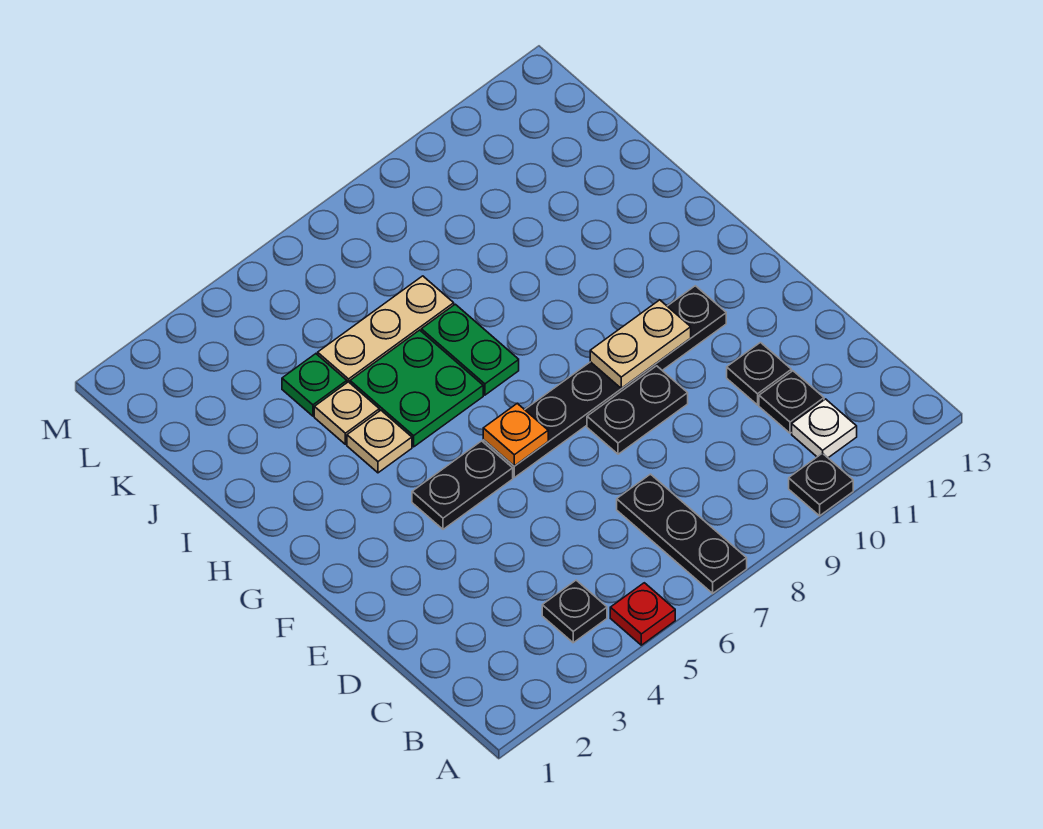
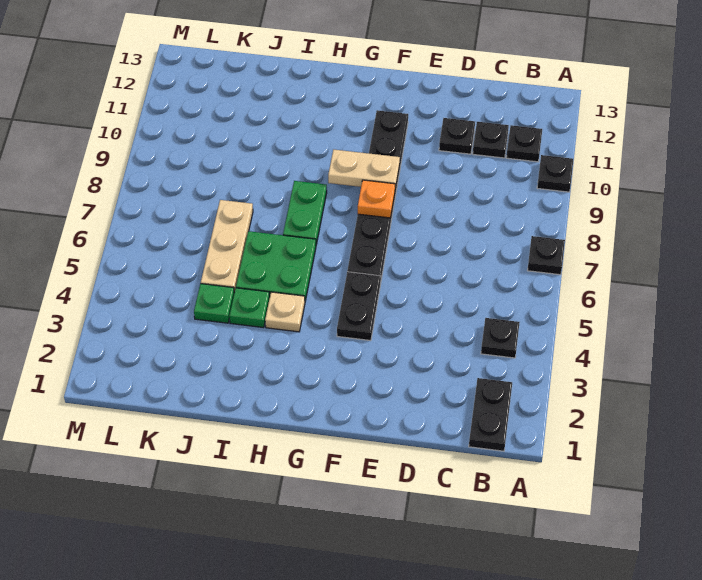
red 1x1 plate [610,583,675,645] -> none
black 1x3 plate [617,474,747,593] -> black 1x1 plate [527,236,565,275]
white 1x1 plate [792,399,857,458] -> black 1x1 plate [506,125,542,162]
black 1x2 plate [587,366,688,454] -> black 1x2 plate moved to [469,378,512,451]
orange 1x1 plate [483,403,548,466] -> orange 1x1 plate moved to [358,180,395,218]
tan 1x2 plate [590,300,691,388] -> tan 1x2 plate turned to [328,150,400,189]
green 1x2 plate [421,304,519,395] -> green 1x2 plate turned to [283,181,327,245]
tan 1x1 plate [314,382,379,444] -> green 1x1 plate [230,288,270,328]

